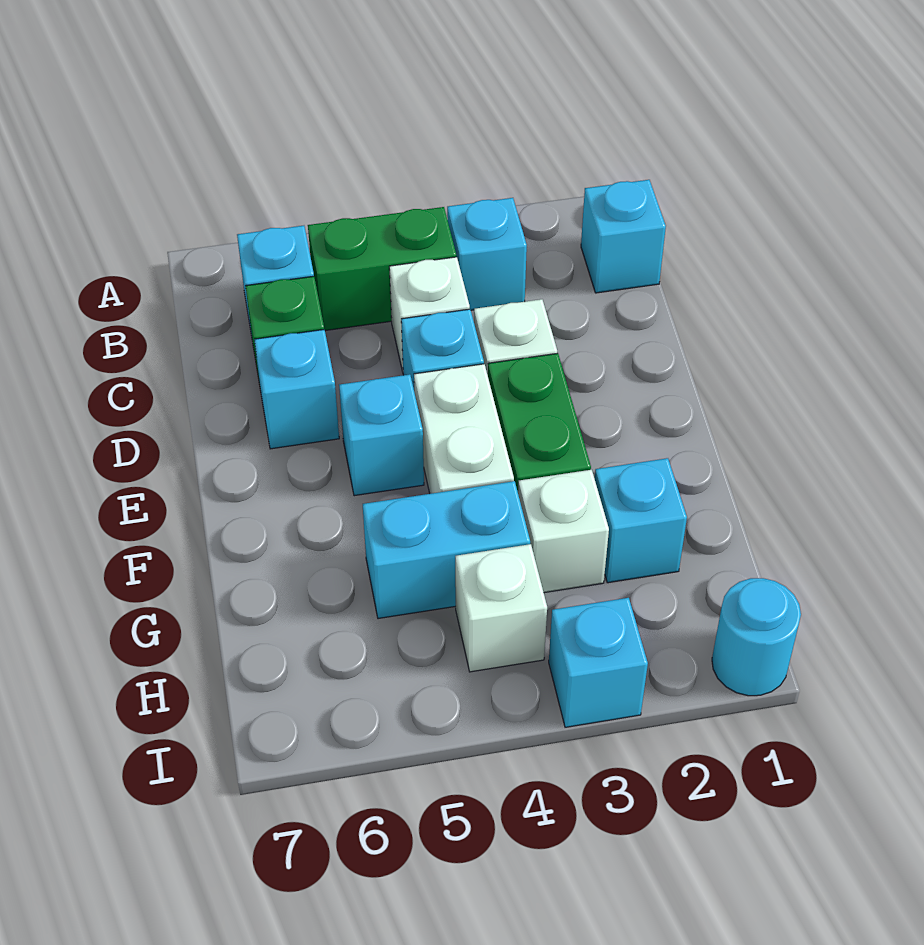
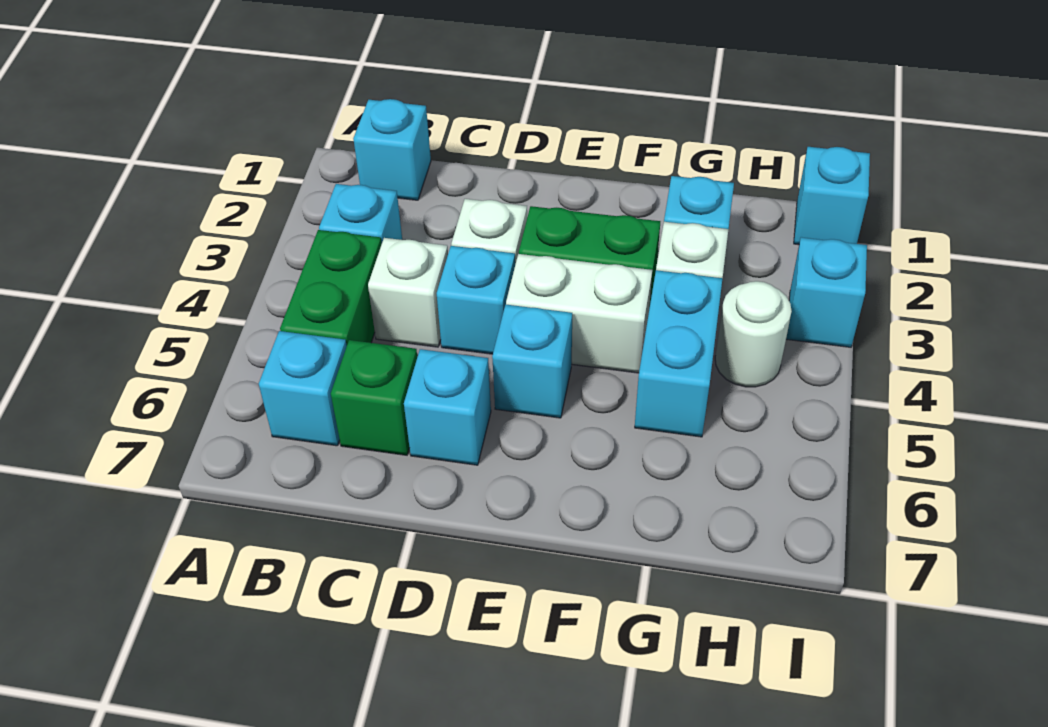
white 1x1 brick [455,544,547,672] -> white 1x1 round brick [715,281,792,387]
cyan 1x1 round brick [712,578,801,696] -> cyan 1x1 brick [794,147,870,245]

